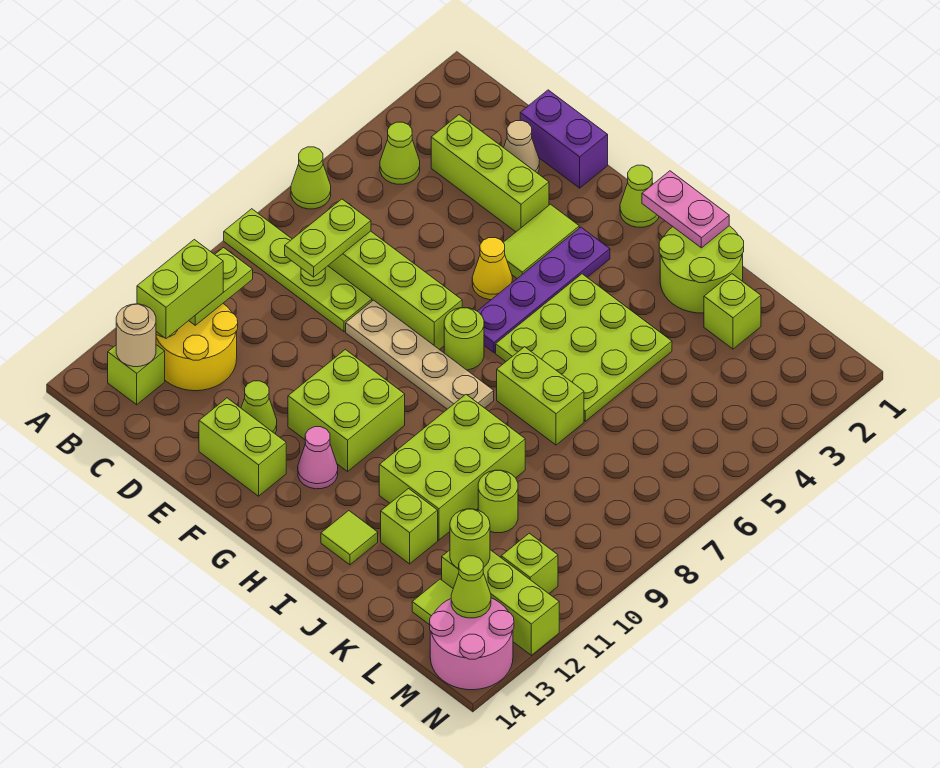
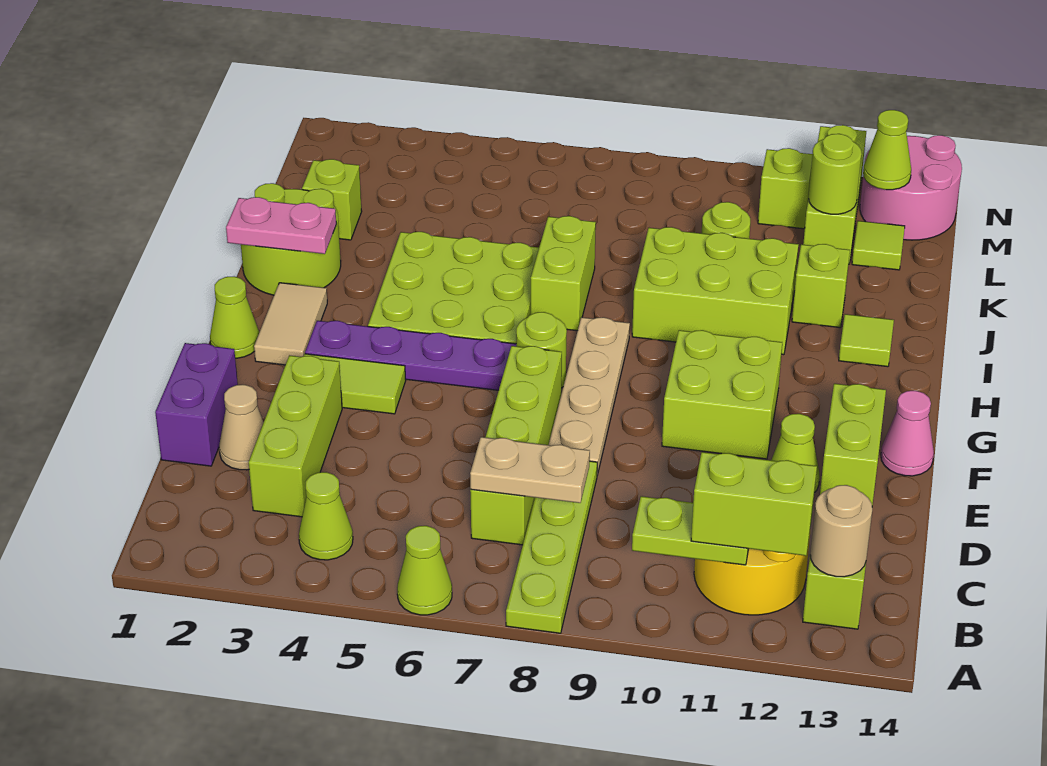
lime 1x2 plate [285,199,371,277] -> tan 1x2 plate [470,437,590,503]
yellow 1x1 cone [472,238,512,300] -> none
none -> tan 1x2 tile [254,283,327,365]
pink 1x1 cone [298,427,338,489] -> pink 1x1 cone moved to [881,391,934,476]
pink 1x2 plate [642,171,729,248] -> pink 1x2 plate turned to [226,197,336,254]

